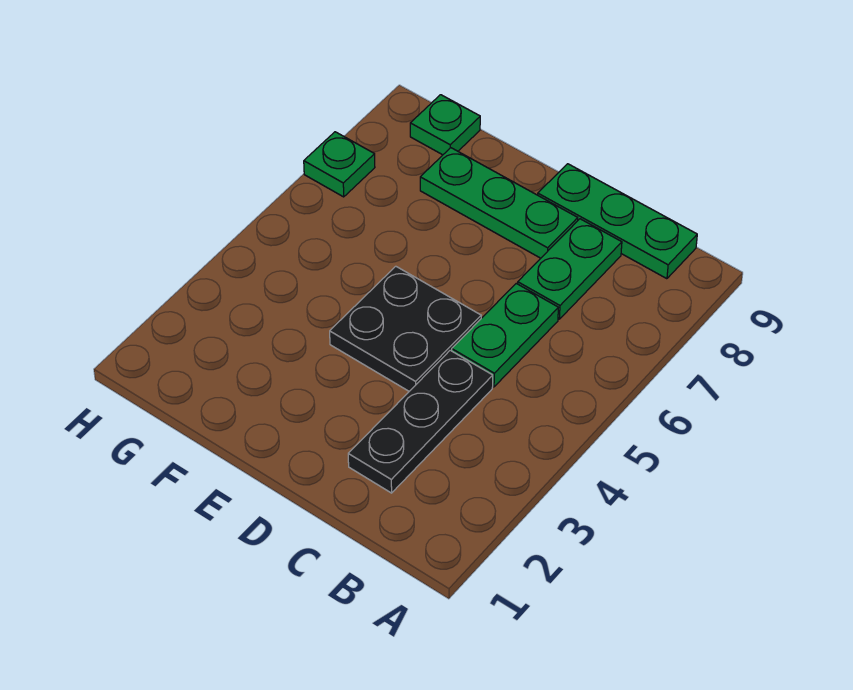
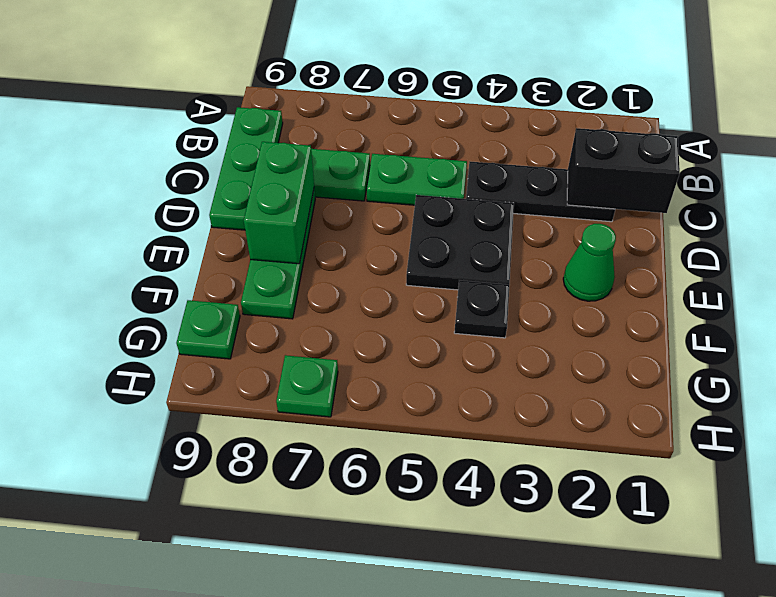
none -> black 1x2 brick [567,128,680,213]
none -> green 1x2 brick [244,142,314,264]
none -> green 1x1 cone [563,224,616,301]
none -> black 1x1 plate [454,280,509,338]

